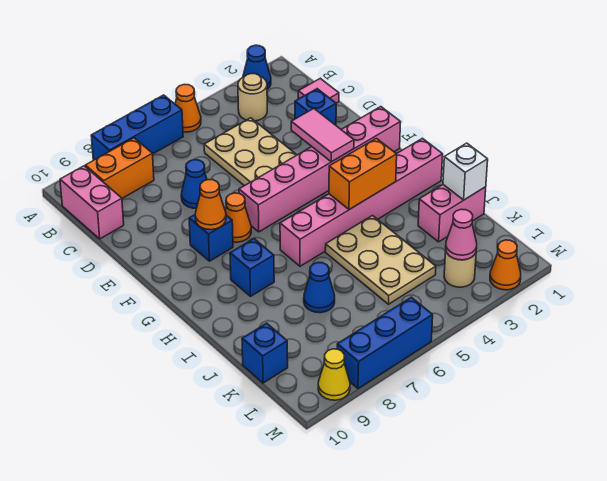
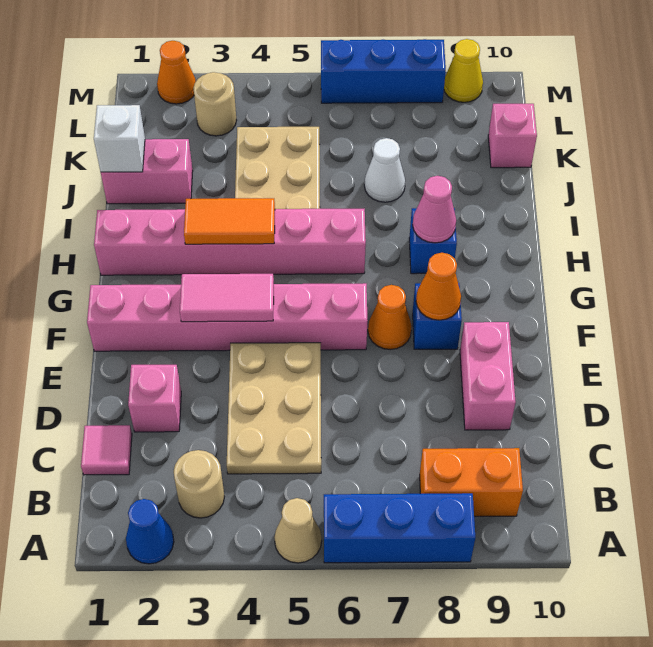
orange 1x1 cone [175,84,201,132] -> tan 1x1 cone [274,498,322,563]
pink 1x2 brick [60,166,124,239] -> pink 1x2 brick moved to [460,322,516,430]
blue 1x1 brick [295,89,336,125] -> pink 1x1 brick [128,365,181,432]
blue 1x1 cone [181,160,207,208] -> none
pink 1x2 tile [291,109,354,162] -> pink 1x2 tile turned to [180,274,274,322]
orange 1x2 brick [329,138,397,210] -> orange 1x2 tile [184,198,275,244]
blue 1x1 cone [304,263,335,313] -> white 1x1 cone [364,138,405,202]
blue 1x1 brick [242,323,288,383] -> pink 1x1 brick [488,104,537,168]
pink 1x1 cone [446,209,477,260] -> pink 1x1 cone moved to [413,176,456,243]

